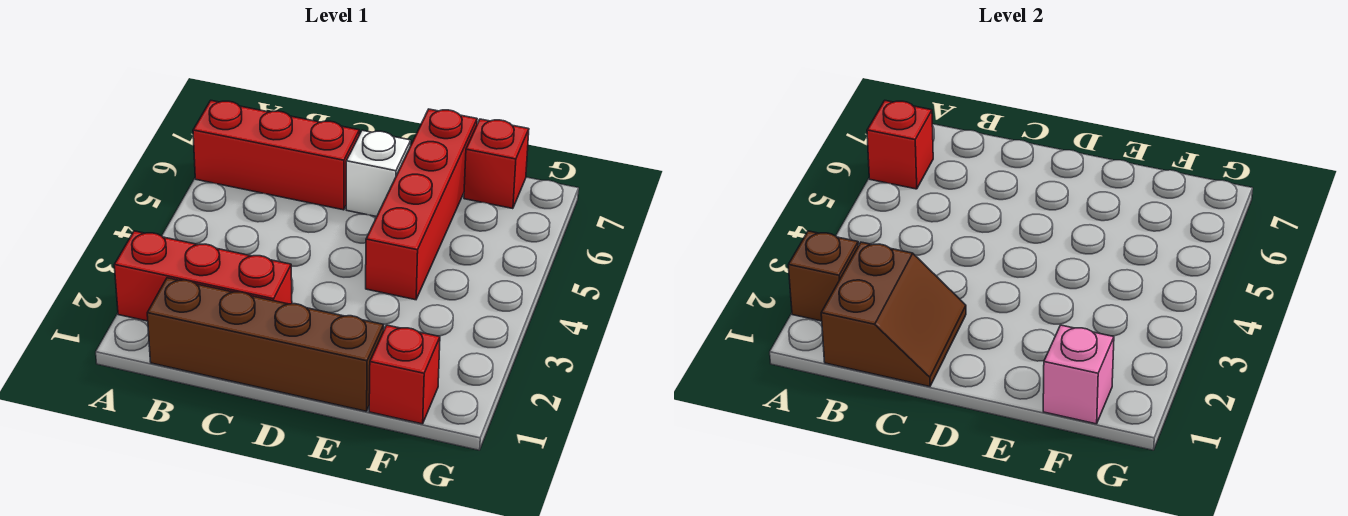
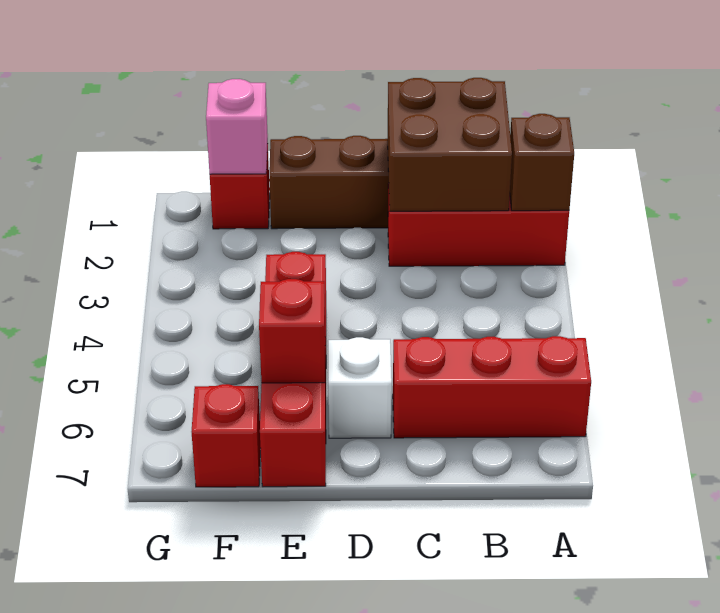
red 1x1 brick [867,101,933,189] -> red 1x1 brick moved to [259,279,325,383]
brown 2x2 slope [821,242,966,387] -> brown 2x2 brick [387,78,512,211]

